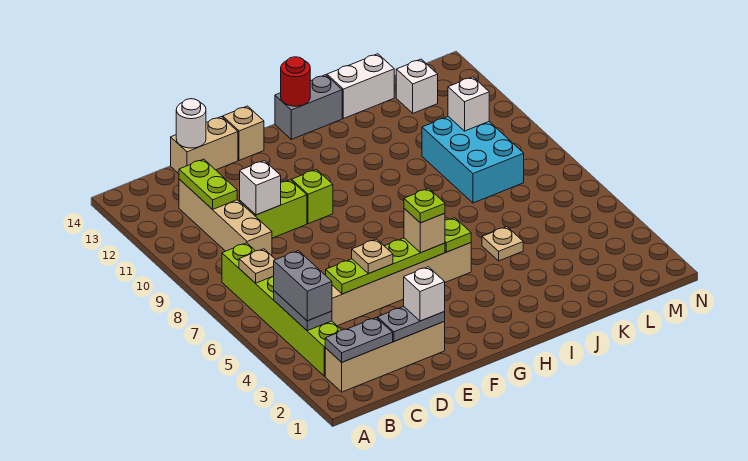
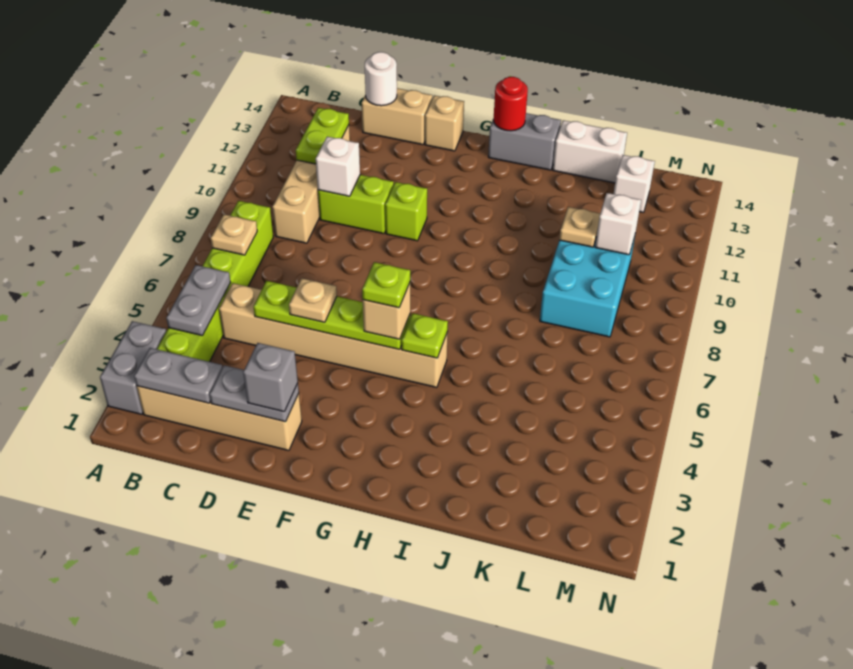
grey 1x2 brick [274,251,332,321] -> grey 1x2 brick moved to [100,321,166,414]
white 1x1 brick [404,267,445,321] -> grey 1x1 brick [243,343,298,412]
tan 1x1 plate [482,227,523,261] -> tan 1x1 plate moved to [559,207,600,247]

